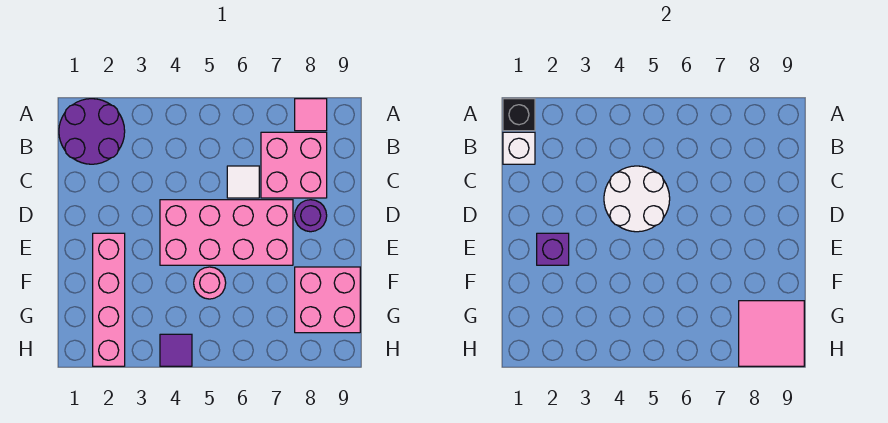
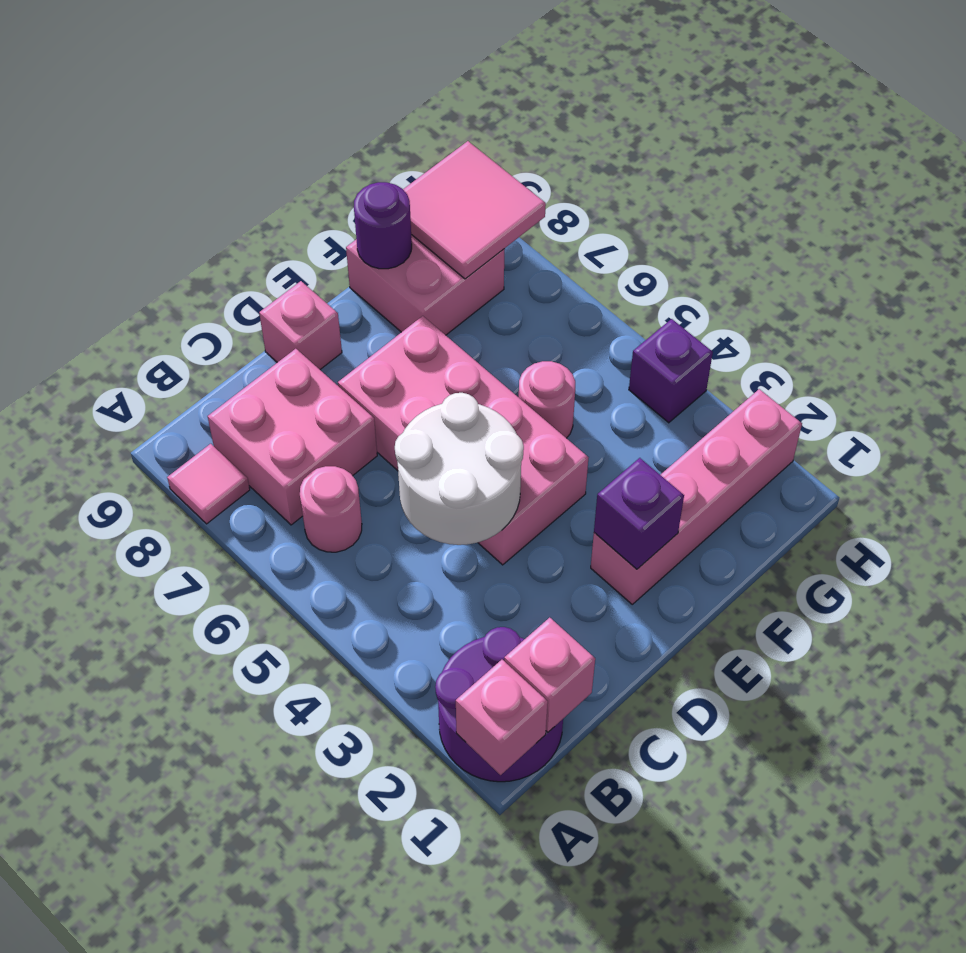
black 1x1 brick [503,99,535,131] -> pink 1x1 brick [456,660,548,775]
white 1x1 brick [503,132,535,164] -> pink 1x1 brick [504,618,595,732]
none -> pink 1x1 round brick [300,466,362,552]
white 1x1 tile [227,166,259,198] -> none
purple 1x1 round brick [295,200,327,232] -> purple 1x1 round brick moved to [354,182,412,269]
none -> pink 1x1 brick [259,281,342,369]
purple 1x1 tile [160,334,192,366] -> purple 1x1 brick [629,319,713,423]

